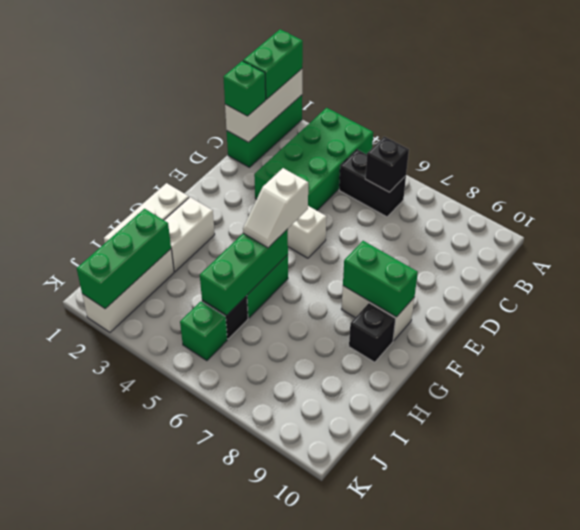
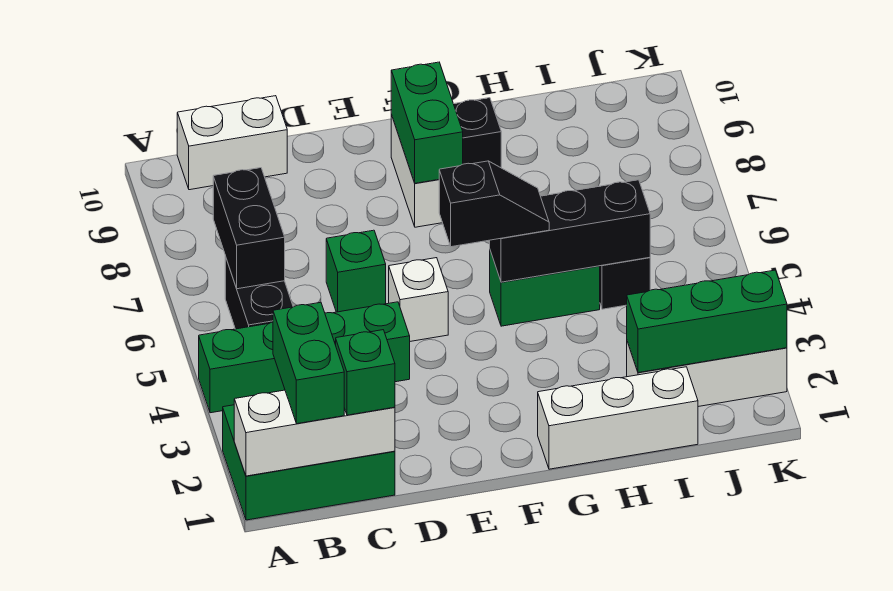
green 1x3 brick [227,95,302,167] -> green 2x3 brick [223,405,395,520]
green 1x2 brick [243,29,303,99] -> green 1x2 brick turned to [273,302,344,424]
green 2x4 brick [254,108,373,210] -> green 1x4 brick [199,302,410,413]
black 1x1 brick [365,136,409,192] -> black 1x2 brick [213,168,285,289]
white 1x2 slope [243,168,308,248] -> black 1x2 slope [439,161,549,247]
white 1x2 brick [164,197,215,272] -> white 1x2 brick moved to [177,96,287,190]
green 1x3 brick [200,229,288,315] -> black 1x3 brick [490,180,650,282]
green 1x1 brick [180,301,227,361] -> green 1x1 brick moved to [326,230,386,312]

